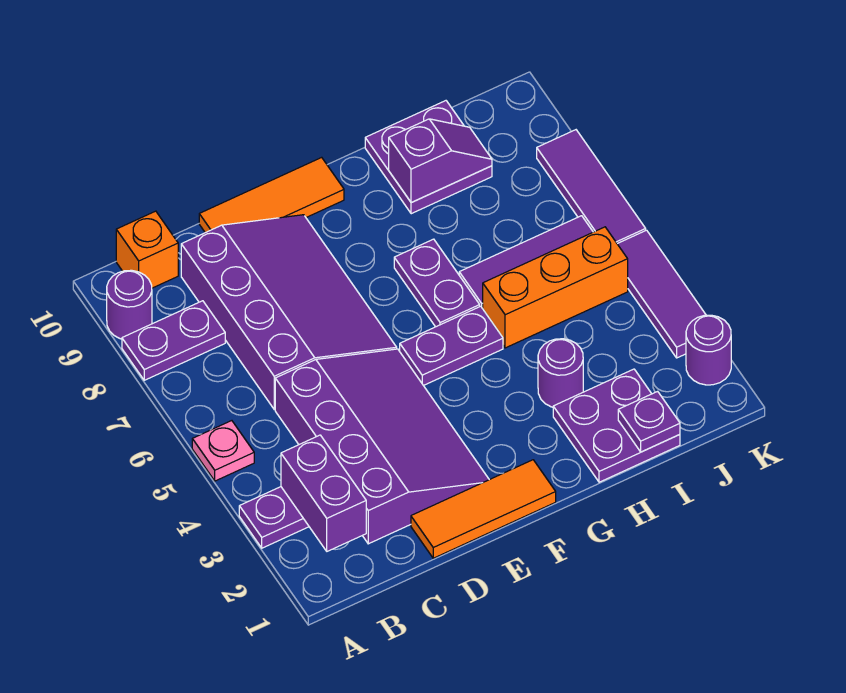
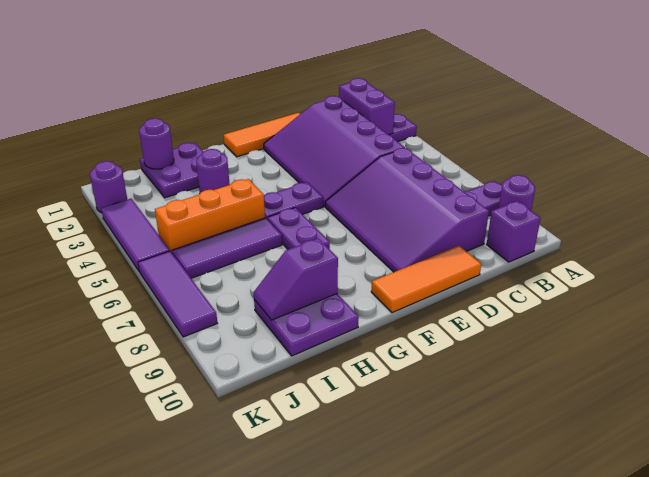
pink 1x1 plate [192,421,254,481] -> none
orange 1x1 brick [116,211,178,288] -> purple 1x1 brick [487,201,541,262]
purple 1x1 plate [618,391,680,452] -> purple 1x1 round brick [139,118,174,169]

